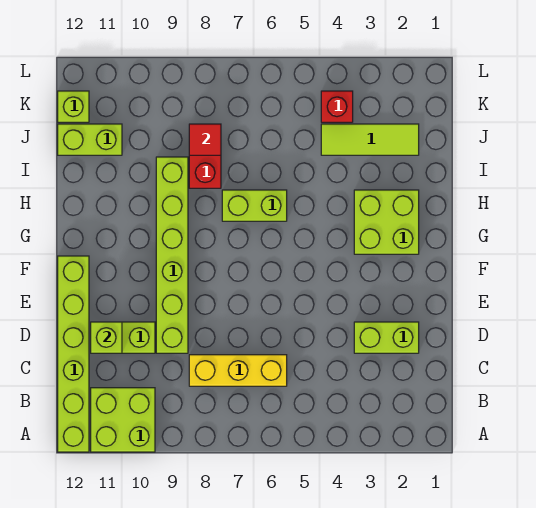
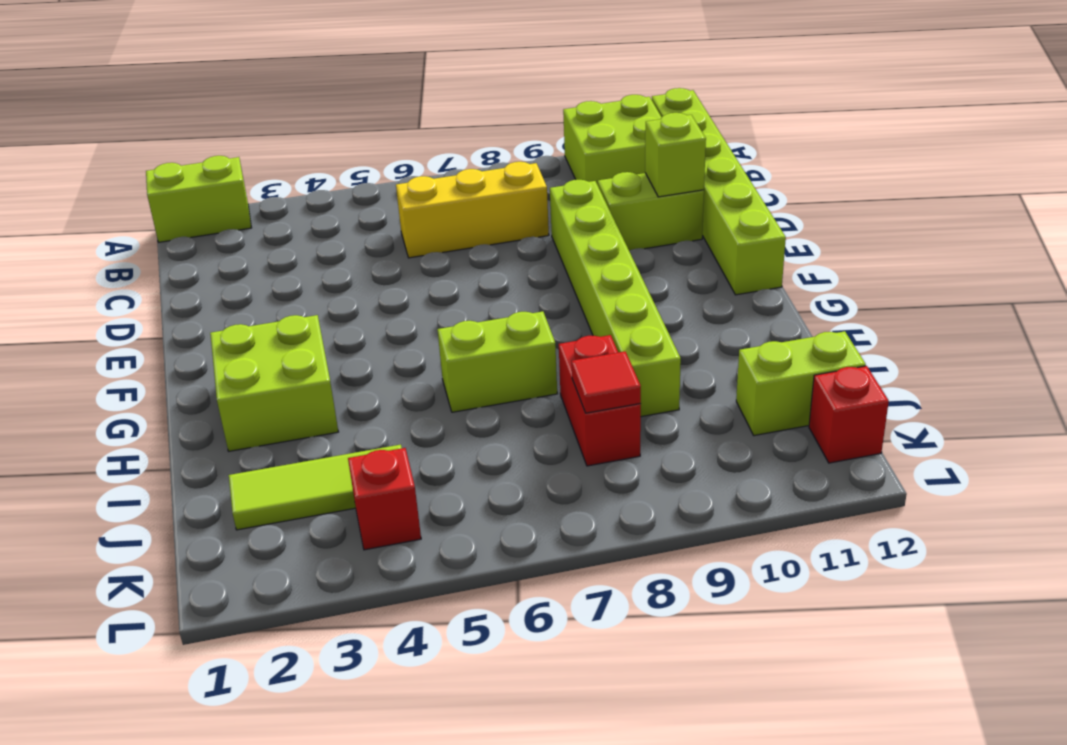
lime 1x2 brick [354,322,419,353] -> lime 1x2 brick moved to [146,156,251,242]
lime 1x1 brick [58,91,89,122] -> red 1x1 brick [809,366,889,463]

